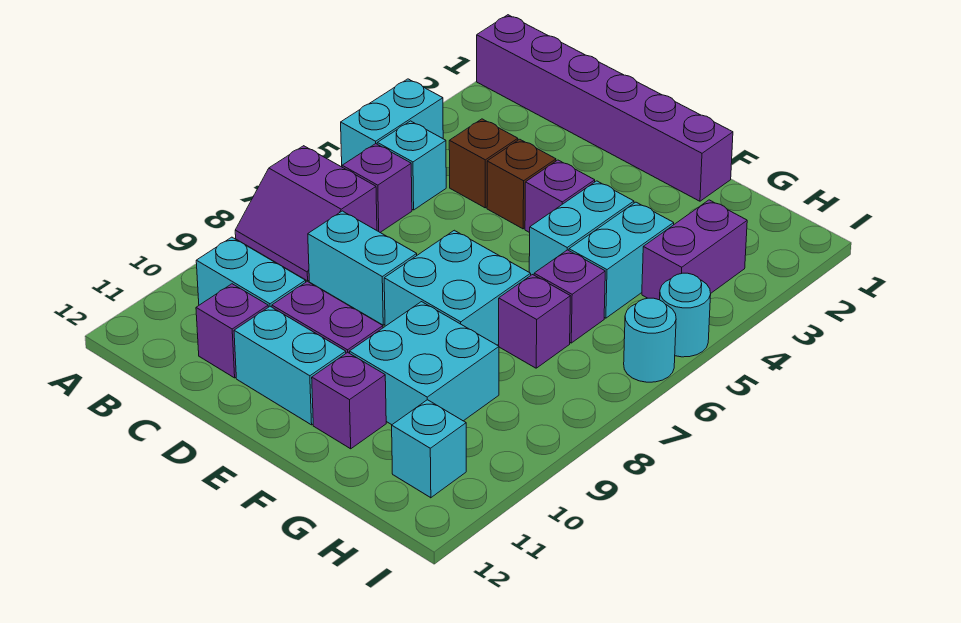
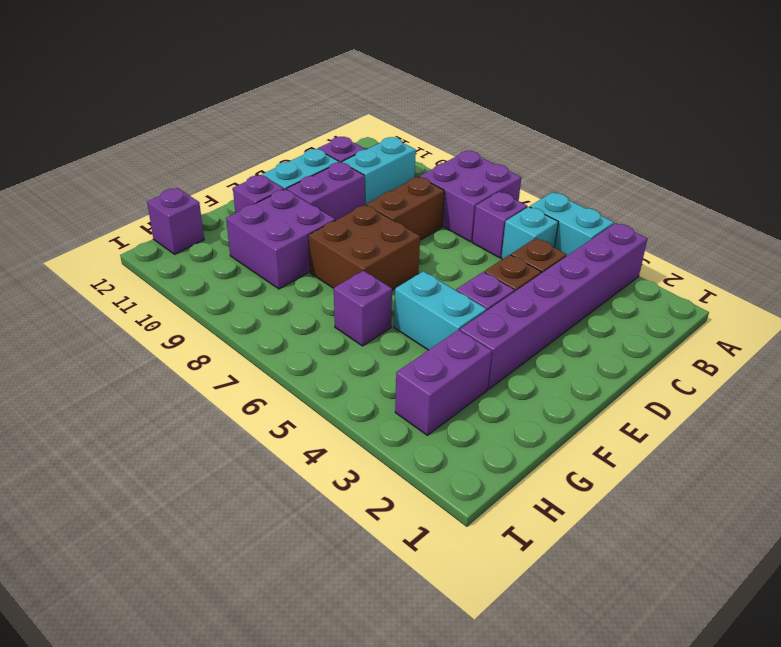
purple 1x6 brick [477,15,733,201] -> purple 1x6 brick moved to [460,223,647,389]
purple 2x2 slope [235,146,377,281] -> purple 2x2 brick [420,151,521,242]
cyan 1x2 brick [308,211,417,325] -> brown 1x2 brick [366,177,444,240]
cyan 2x2 brick [384,230,531,345] -> brown 2x2 brick [308,205,420,290]
cyan 2x2 brick [349,302,499,425] -> purple 2x2 brick [226,189,335,289]
cyan 1x2 brick [569,202,674,318] -> none
purple 1x1 brick [499,275,570,368] -> purple 1x1 brick moved to [147,188,204,254]
purple 1x2 brick [642,200,747,300] -> purple 1x2 brick turned to [395,330,492,435]
cyan 1x1 brick [392,400,466,498] -> none
cyan 1x1 round brick [660,273,711,357] -> none
cyan 1x1 round brick [624,298,676,382] -> none

